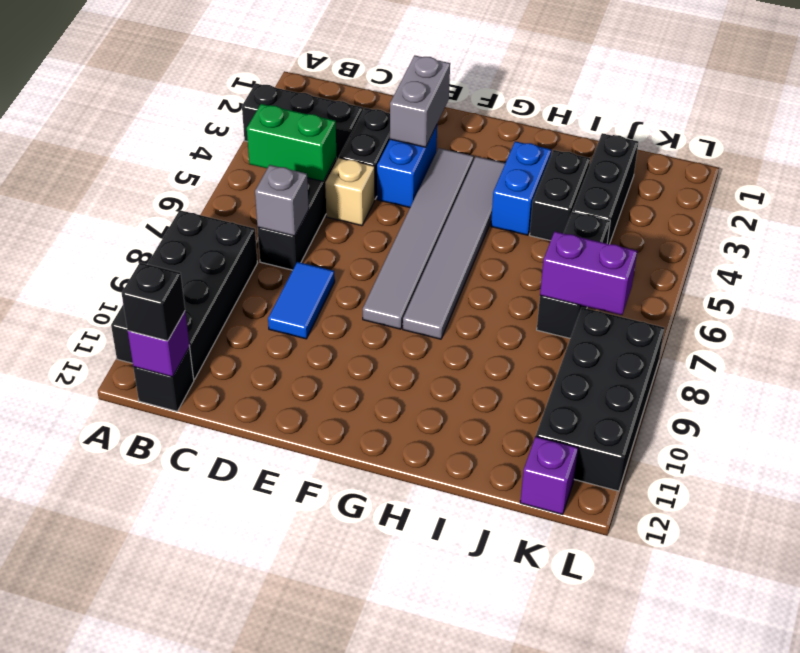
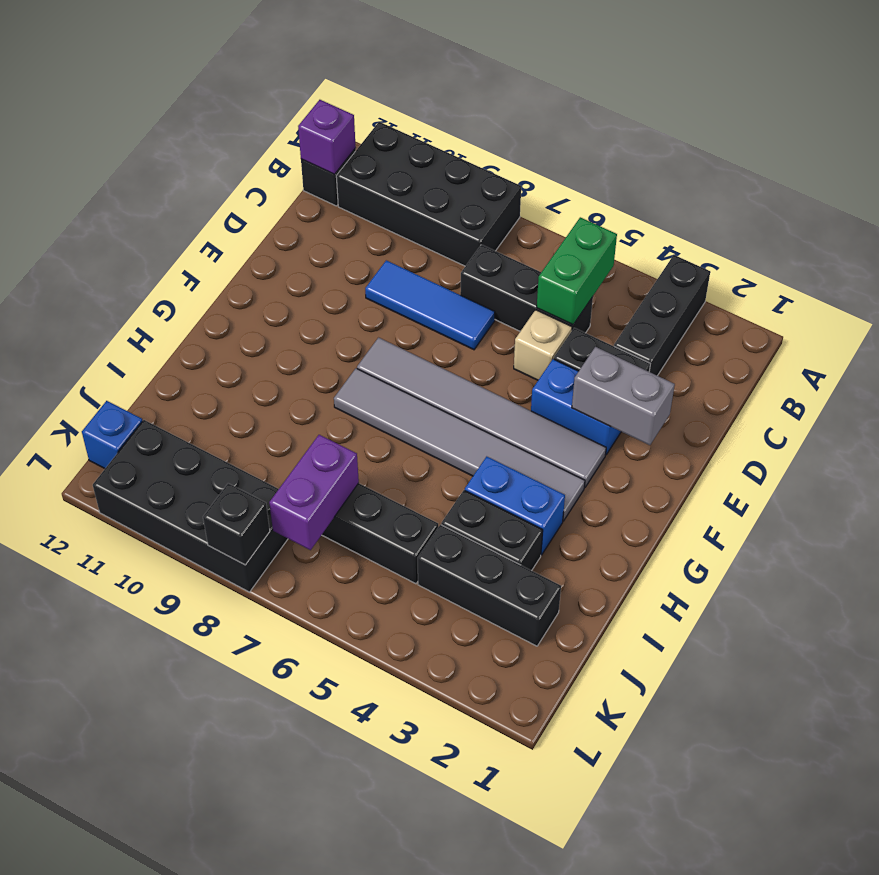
black 1x1 brick [122,263,185,341] -> black 1x1 brick moved to [203,483,270,565]
grey 1x1 brick [255,165,309,236] -> none
blue 1x2 tile [268,262,335,339] -> blue 1x3 tile [365,260,495,350]
purple 1x1 brick [520,437,578,514] -> blue 1x1 brick [82,401,142,469]

